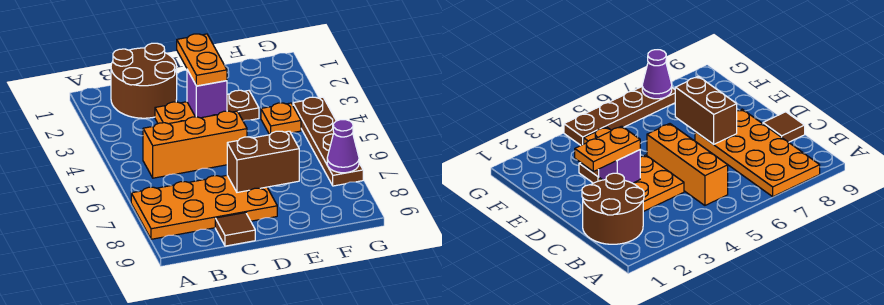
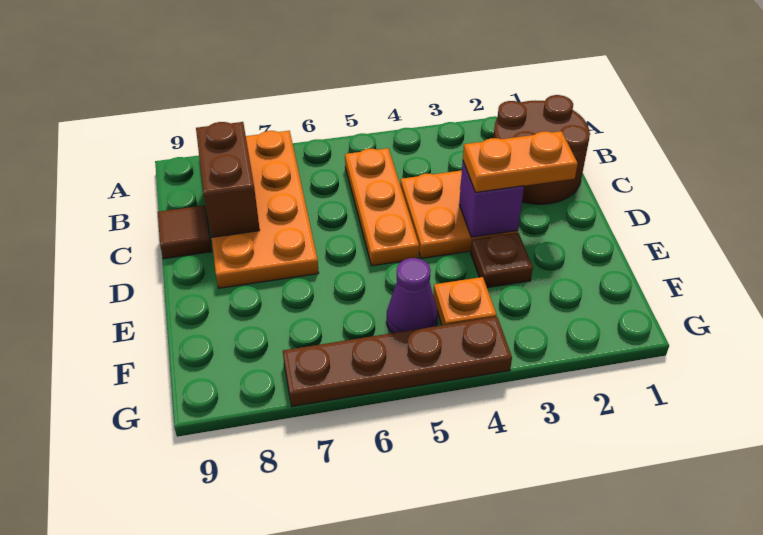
orange 1x3 brick [143,111,247,178] -> orange 1x3 plate [345,148,419,266]
brown 1x2 brick [227,131,299,192] -> brown 1x2 brick moved to [196,122,260,237]
purple 1x1 cone [327,120,359,173] -> purple 1x1 cone moved to [387,258,438,333]

